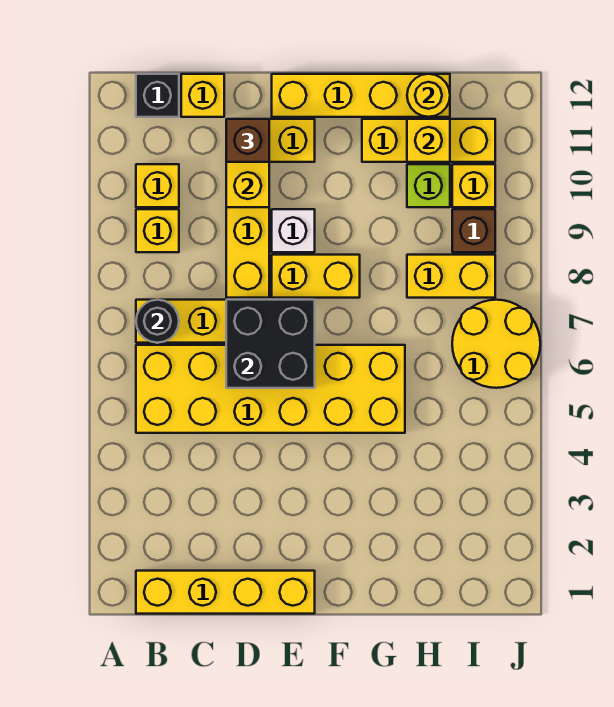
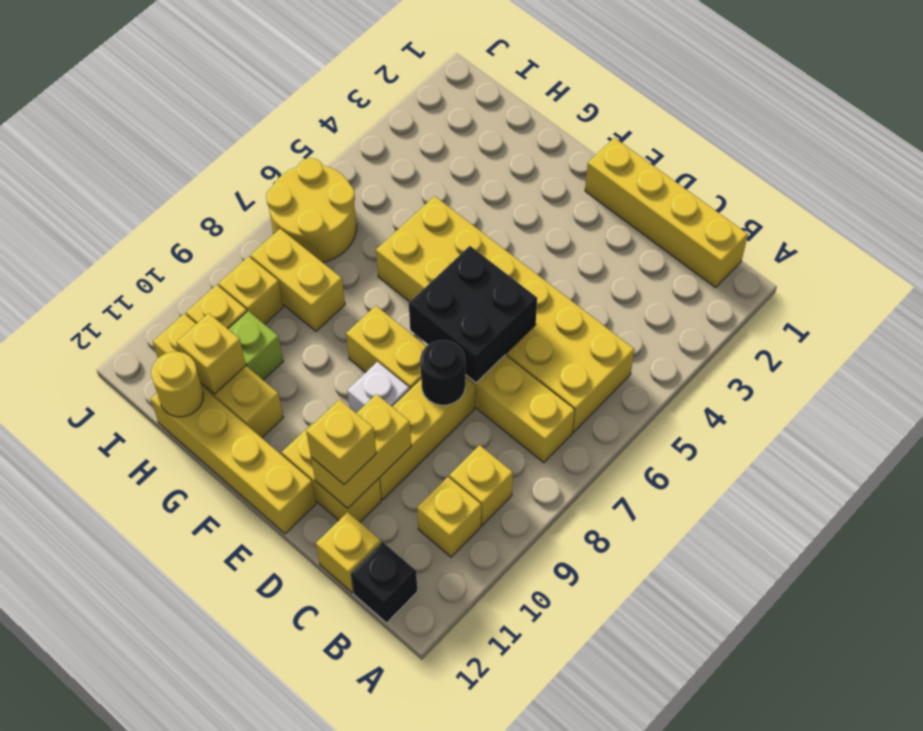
black 1x1 round brick [136,300,179,343] -> black 1x1 round brick moved to [420,340,465,405]
brown 1x1 brick [226,119,269,162] -> yellow 1x1 brick [306,400,376,484]
brown 1x1 brick [452,209,495,252] -> yellow 1x1 brick [218,257,283,324]

